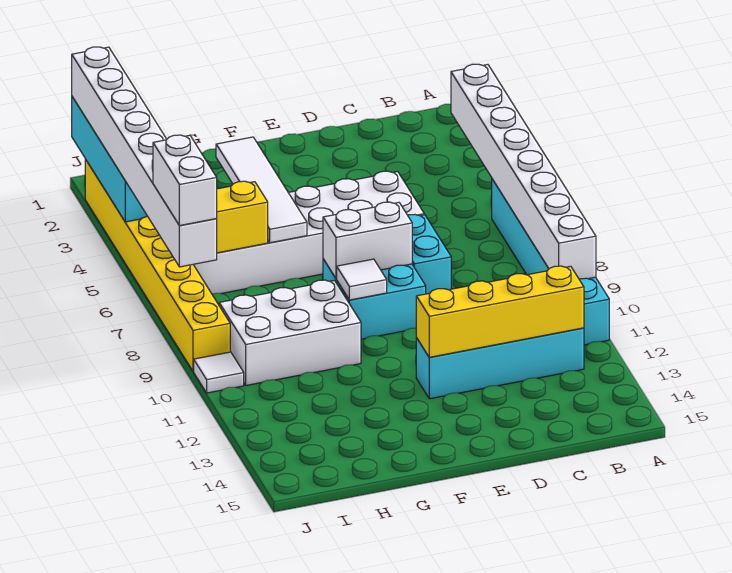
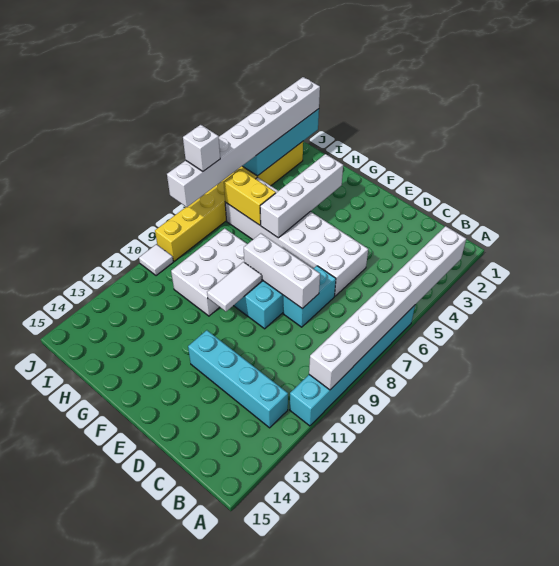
yellow 1x4 brick [416,266,584,357] -> none
white 1x2 brick [323,202,412,278] -> white 1x3 brick [244,233,320,309]
white 1x1 tile [337,259,387,300] -> white 1x2 tile [207,262,262,311]
white 1x4 tile [216,137,307,243] -> white 1x4 brick [260,154,343,238]
white 2x3 brick [219,280,361,385] -> white 2x3 brick turned to [171,228,247,316]
white 1x2 brick [153,135,217,226] -> white 1x1 brick [183,125,220,171]

